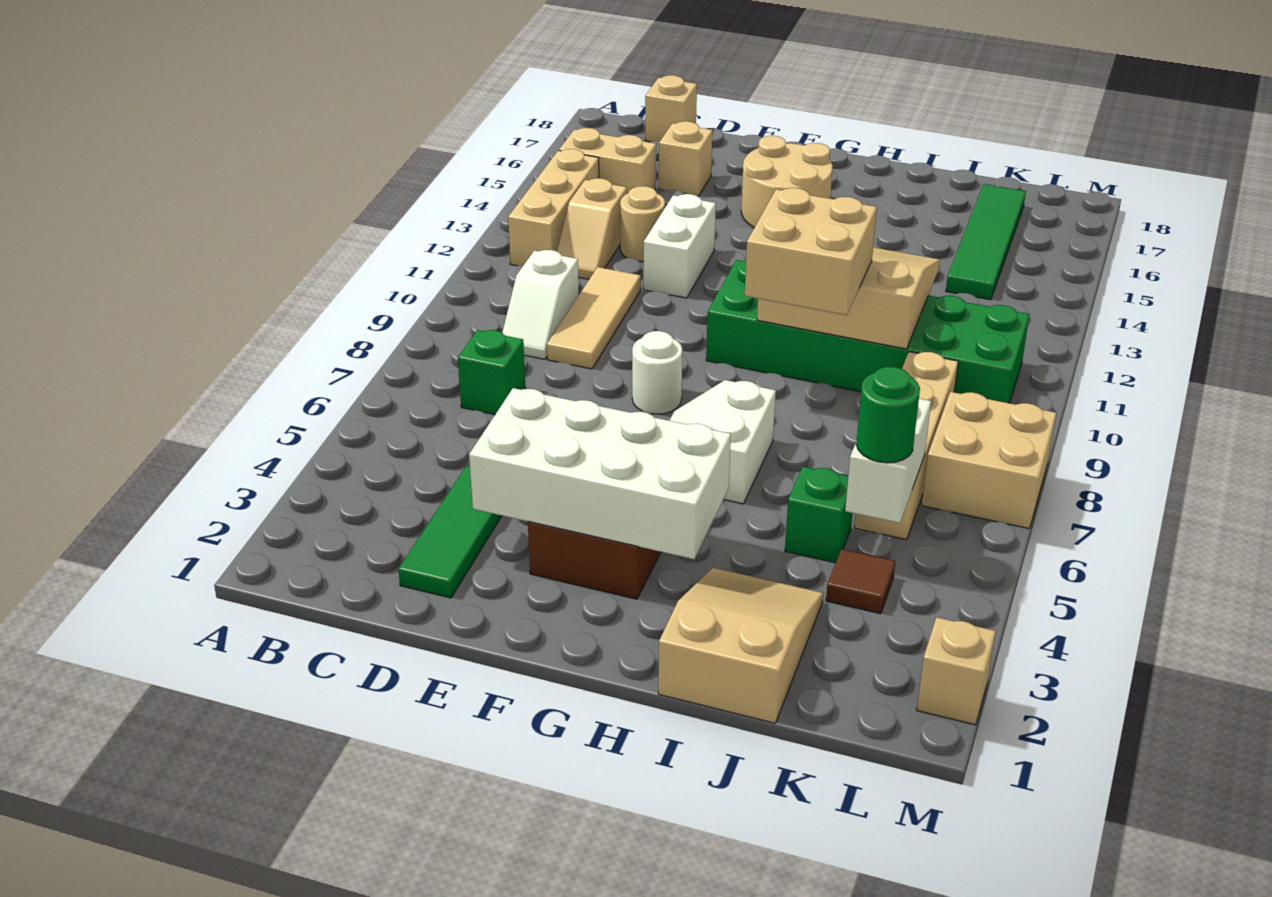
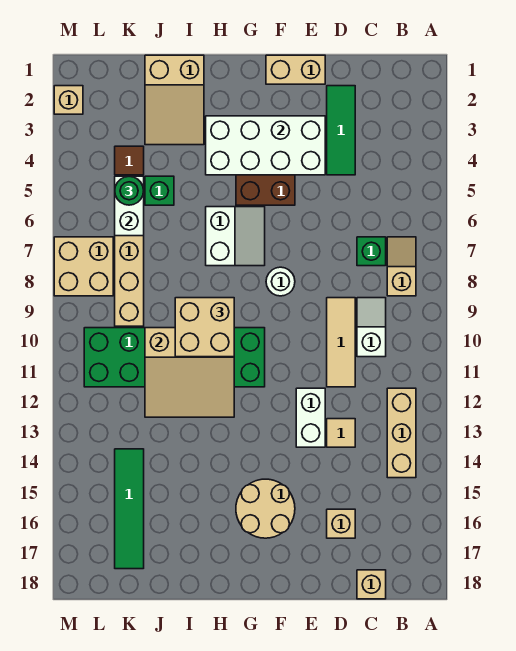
tan 1x2 brick [559,128,656,194] -> tan 1x2 brick moved to [266,55,325,84]
tan 1x2 slope [557,178,627,279] -> tan 1x2 slope moved to [387,237,416,296]
tan 1x1 round brick [620,186,665,262] -> tan 1x1 tile [327,419,355,447]

